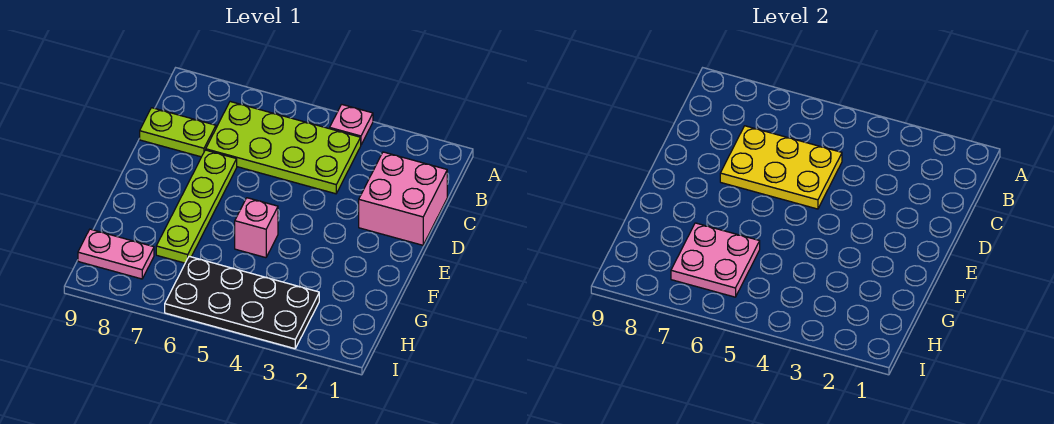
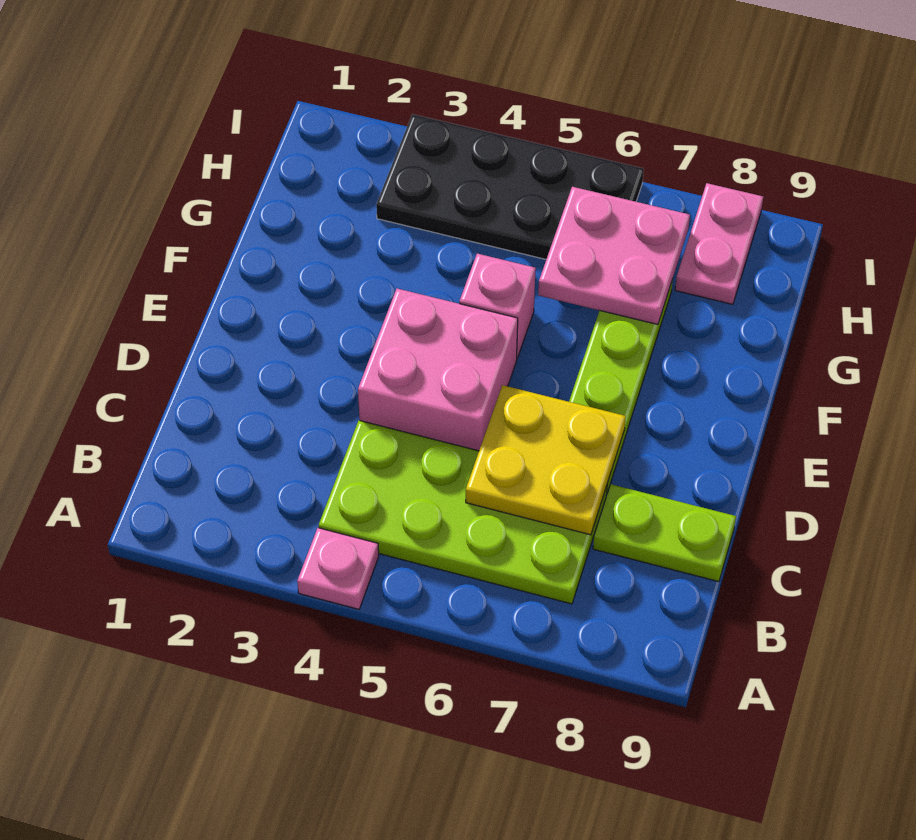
pink 2x2 brick [359,152,447,245] -> pink 2x2 brick moved to [358,289,518,451]
yellow 2x3 plate [720,126,842,209] -> yellow 2x2 plate [466,385,626,535]
pink 1x2 plate [78,229,154,279] -> pink 1x2 plate turned to [675,183,763,304]

